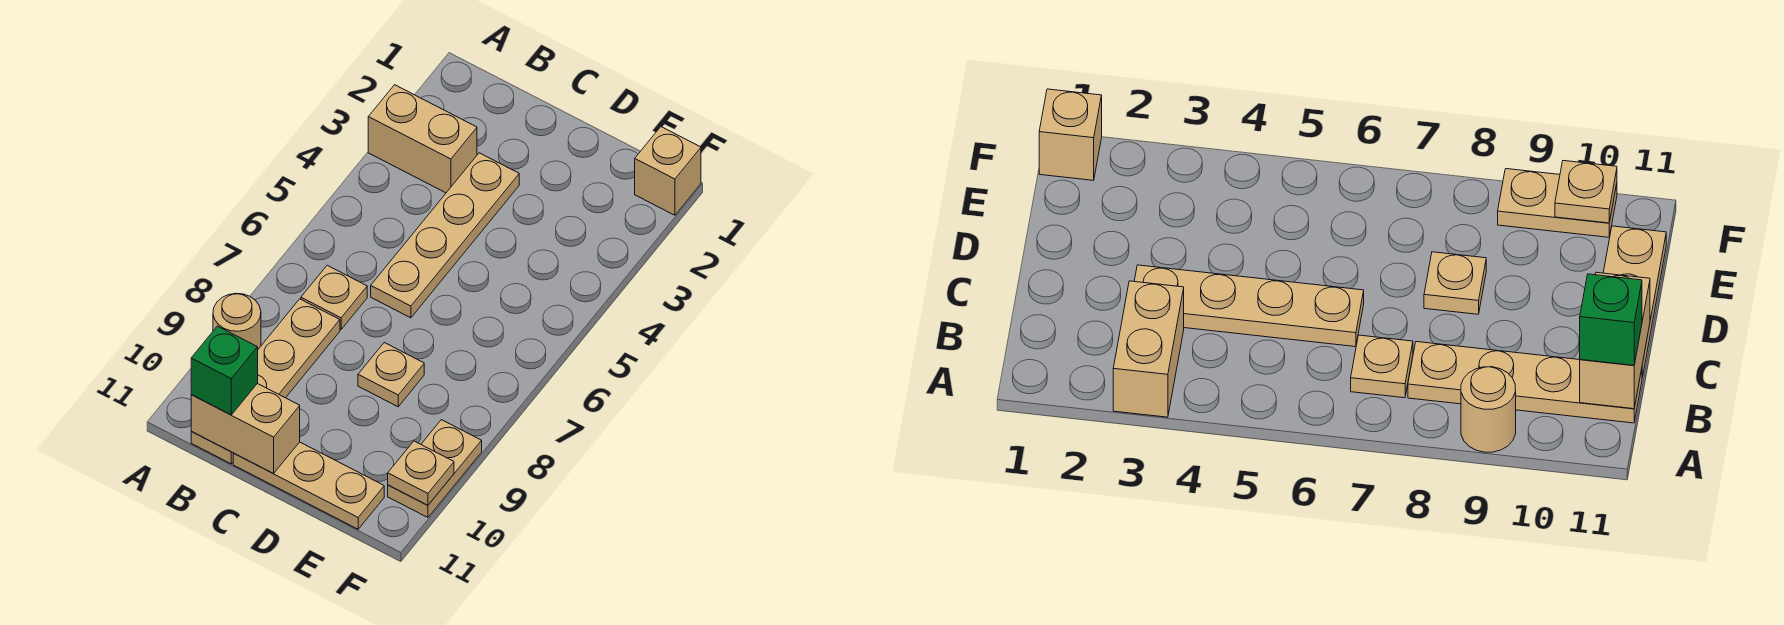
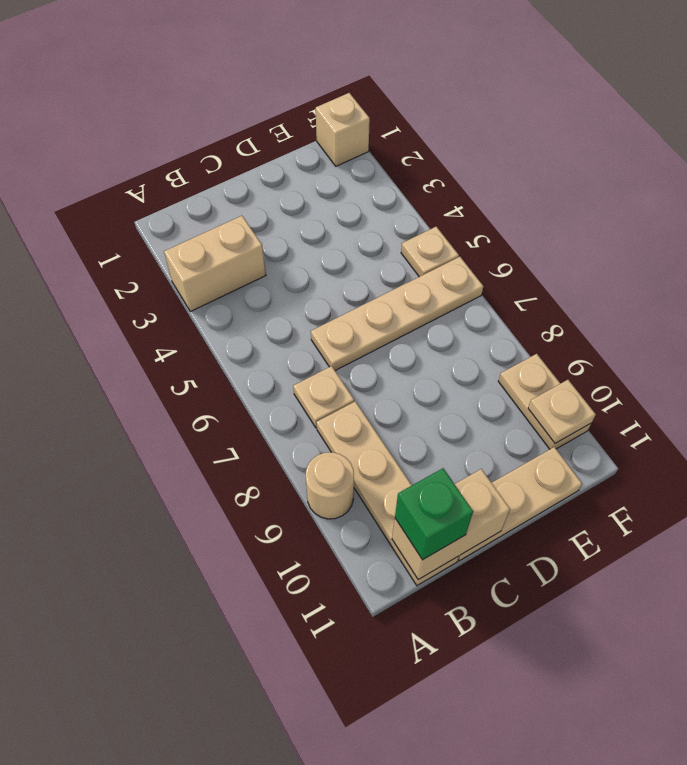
tan 1x4 plate [371,153,519,318] -> tan 1x4 plate turned to [311,257,483,371]
tan 1x1 plate [358,343,424,407] -> tan 1x1 plate moved to [401,227,459,277]

